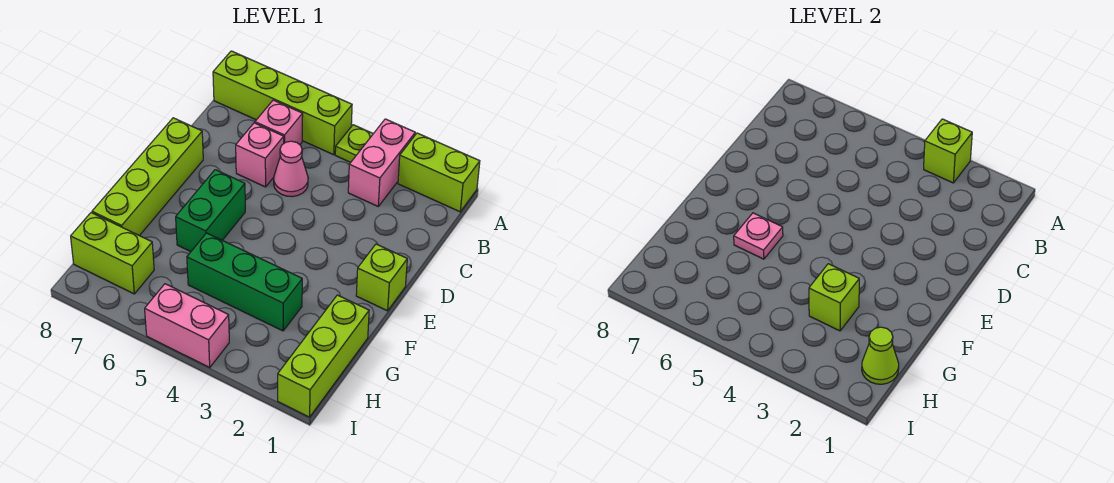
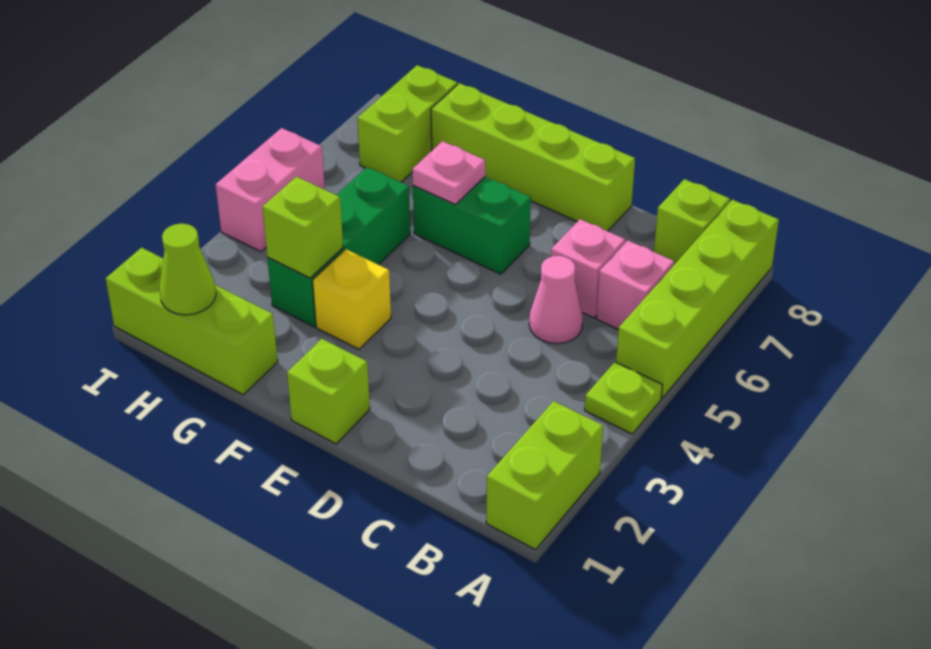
pink 1x2 brick [348,119,415,206] -> none
lime 1x1 brick [924,119,972,183] -> lime 1x1 brick moved to [654,179,730,265]
none -> yellow 1x1 brick [313,249,391,349]

